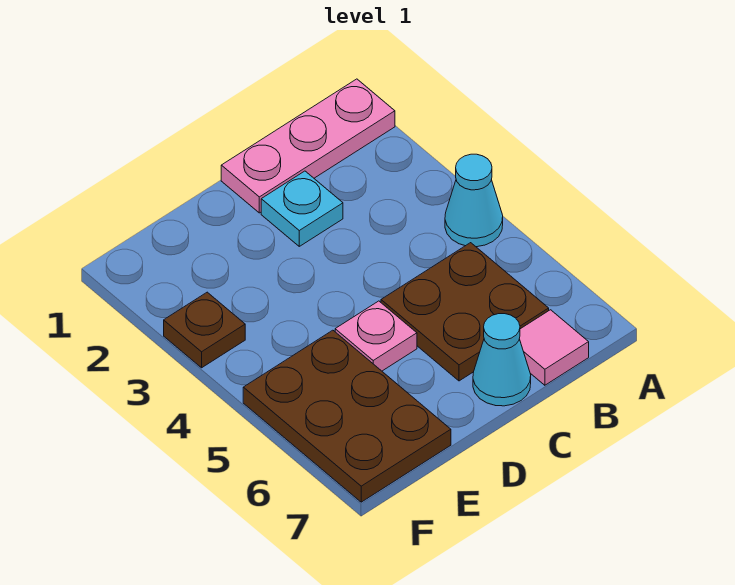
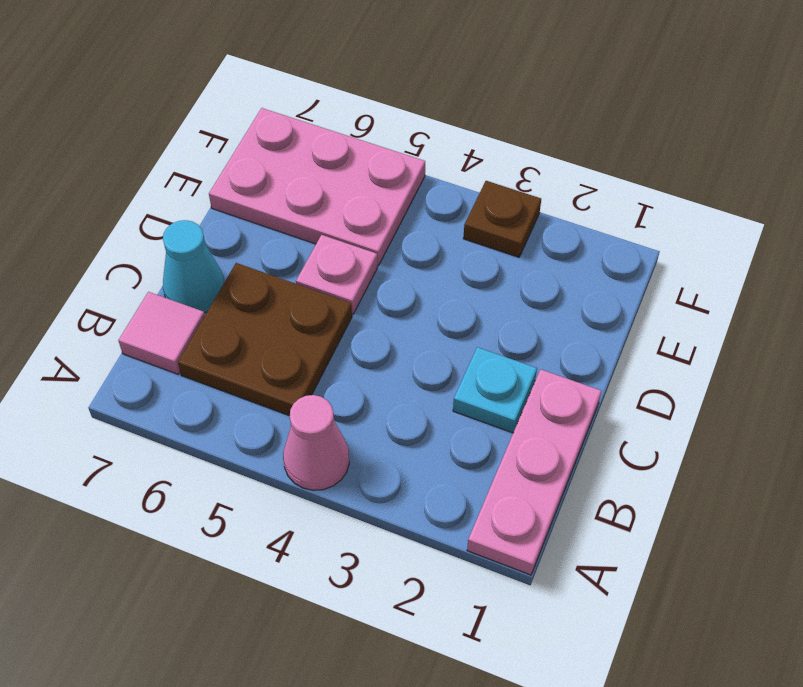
cyan 1x1 cone [445,154,503,247] -> pink 1x1 cone [283,395,349,490]
brown 2x3 plate [243,330,451,502] -> pink 2x3 plate [209,108,425,265]

